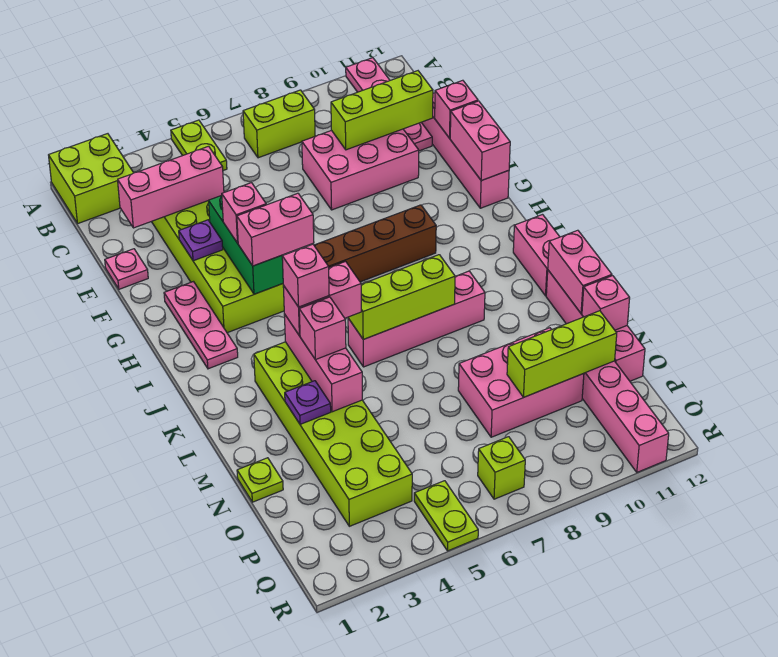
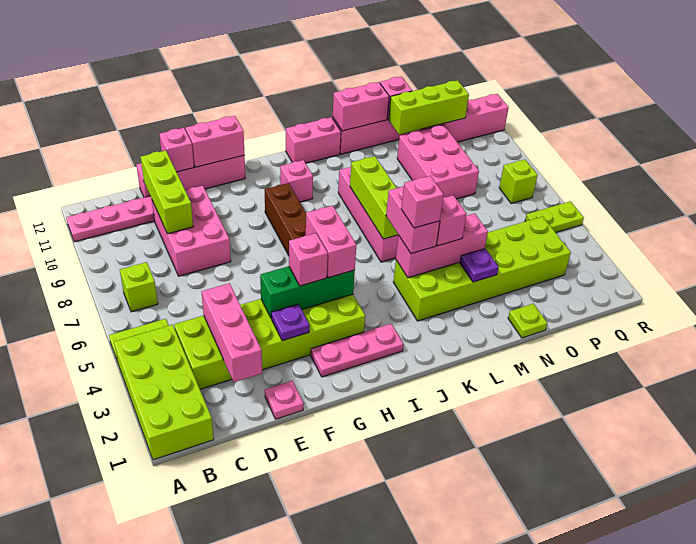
lime 2x2 brick [49,134,133,223] -> lime 2x4 brick [114,325,214,460]
lime 1x2 brick [243,90,315,158] -> lime 1x1 brick [120,262,158,312]
none -> pink 1x1 brick [280,160,313,202]
lime 1x3 brick [507,311,617,397] -> lime 1x3 brick turned to [388,80,469,135]

